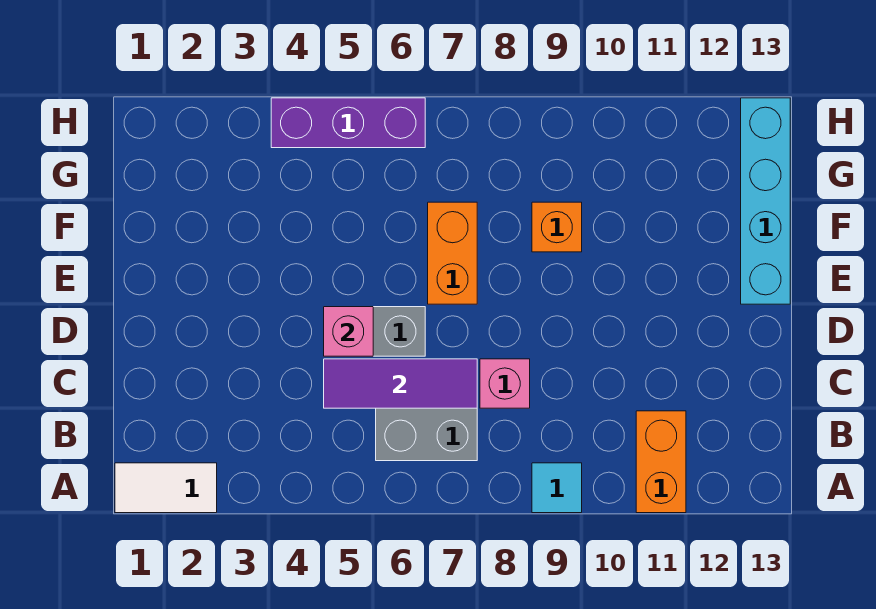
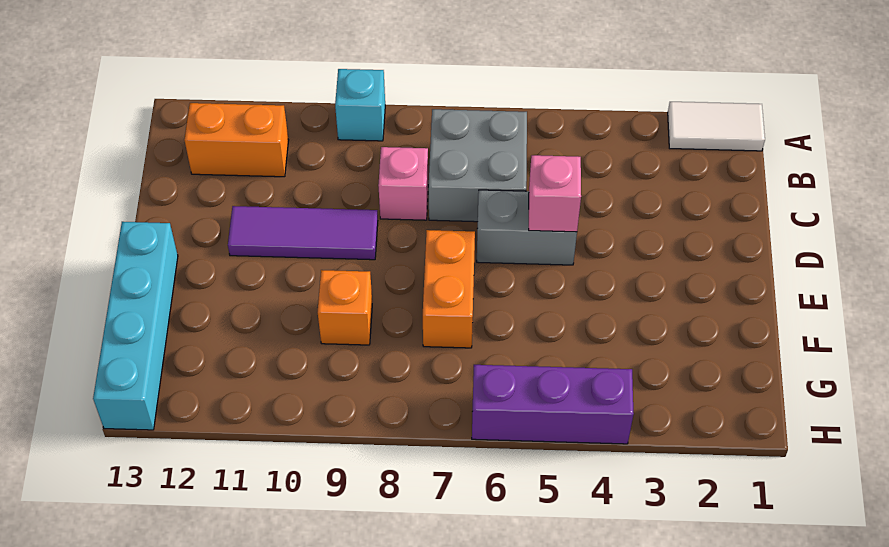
cyan 1x1 tile [532,463,582,513] -> cyan 1x1 brick [335,69,385,141]
orange 1x2 brick [636,411,686,513] -> orange 1x2 brick turned to [184,103,289,177]
purple 1x3 tile [324,359,477,408] -> purple 1x3 tile moved to [228,206,378,260]

